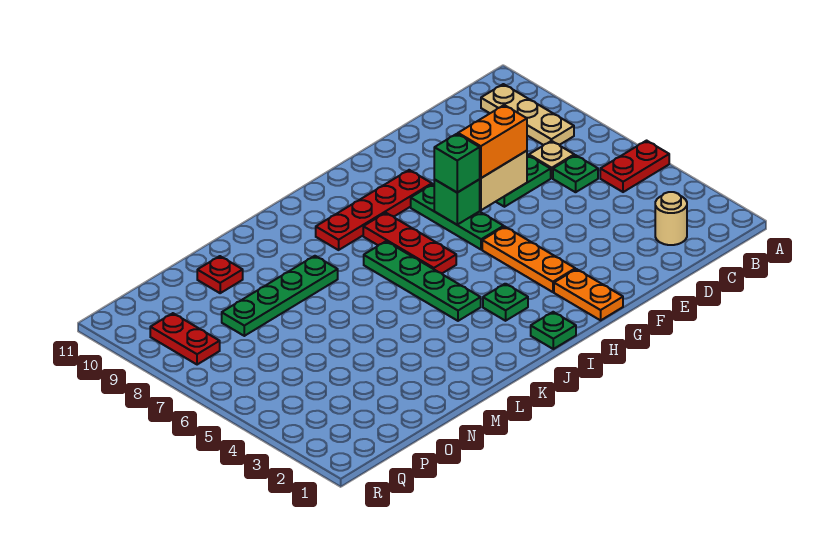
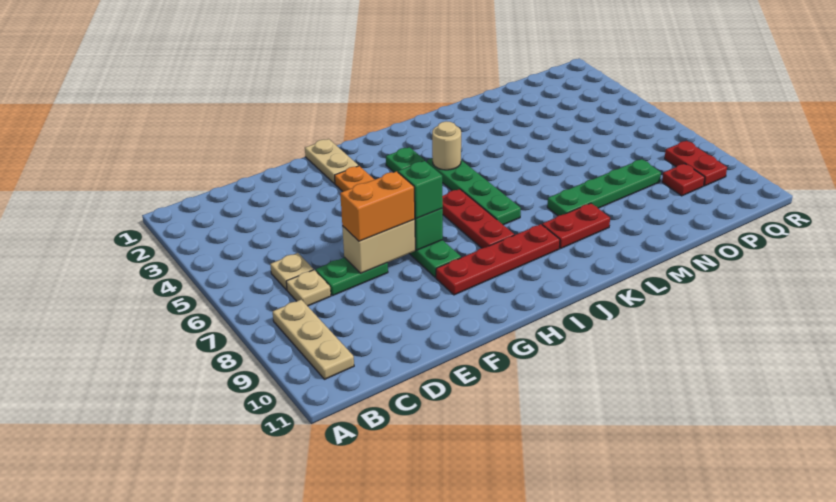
red 1x2 plate [600,141,669,192] -> red 1x2 plate moved to [542,203,610,248]
tan 1x1 round brick [655,192,687,245] -> tan 1x1 round brick moved to [432,121,461,170]
green 1x1 plate [553,155,598,192] -> tan 1x1 plate [270,253,313,290]
orange 1x2 plate [554,269,623,320] -> tan 1x2 plate [305,139,358,184]
green 1x1 plate [531,312,576,349] -> none
red 1x1 plate [197,256,243,293] -> red 1x1 plate moved to [662,164,705,196]

